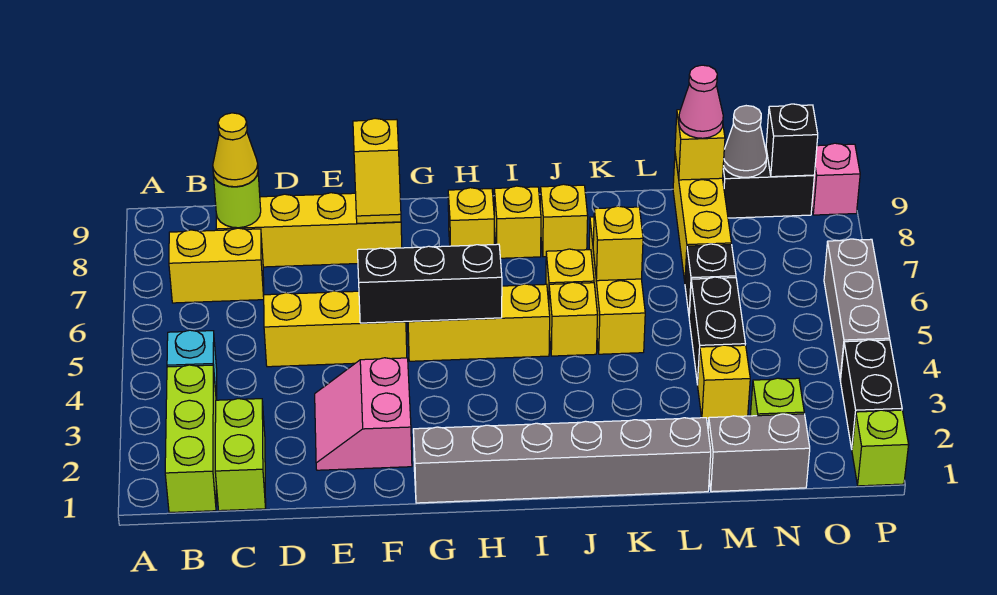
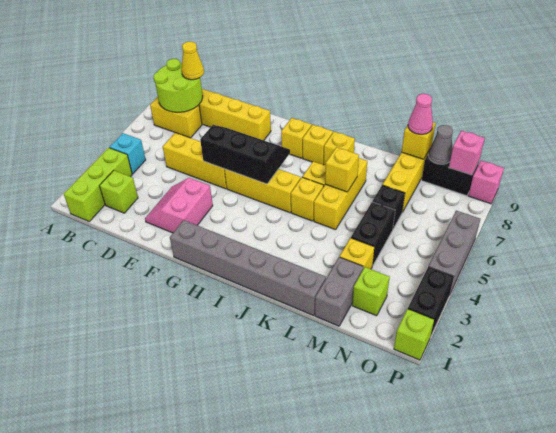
lime 1x2 brick [215,399,266,511] -> lime 1x1 brick [100,170,138,213]
lime 1x1 round brick [213,174,261,228] -> lime 2x2 round brick [153,59,203,112]
yellow 1x2 slope [353,118,401,223] -> none
grey 1x2 brick [708,414,810,492] -> grey 1x2 brick turned to [315,257,363,326]
black 1x1 brick [766,104,818,177] -> pink 1x1 brick [449,131,485,175]

